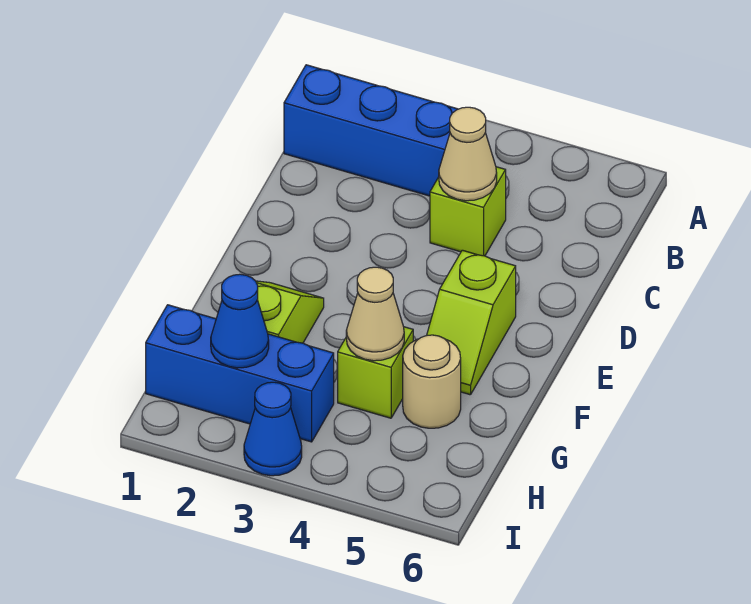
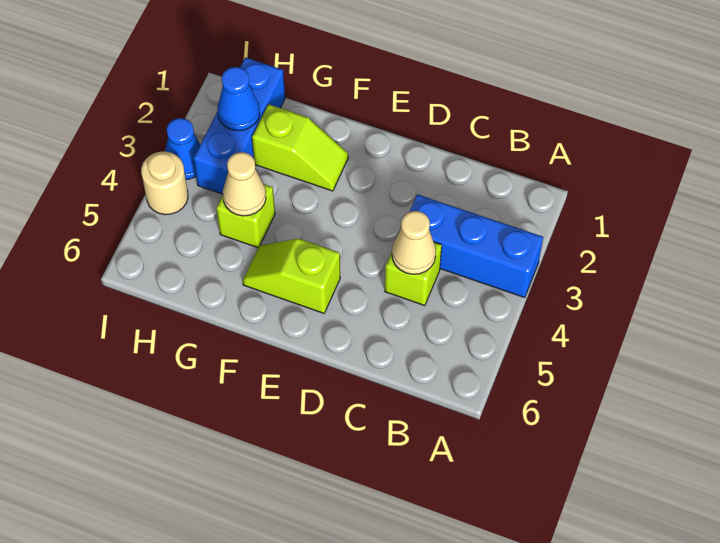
blue 1x3 brick [284,65,458,196] -> blue 1x3 brick turned to [410,194,543,298]
tan 1x1 round brick [403,335,461,428] -> tan 1x1 round brick moved to [141,151,188,215]

